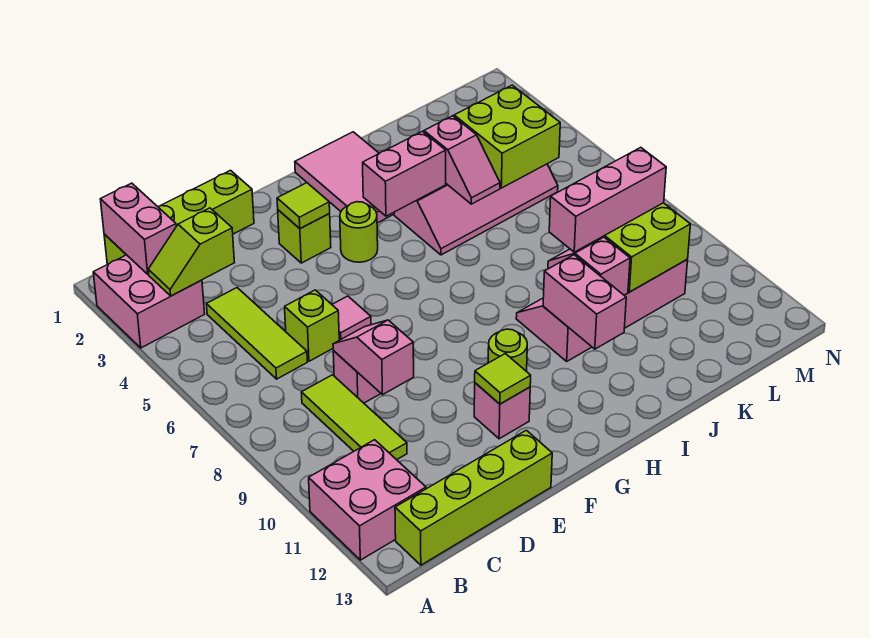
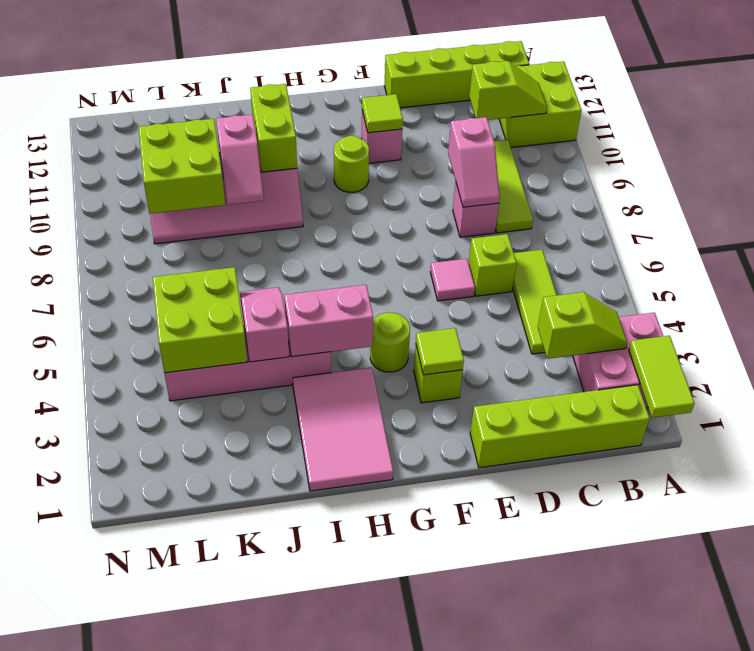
none -> lime 1x2 tile [629,336,694,418]
pink 2x2 brick [309,440,426,560] -> lime 2x2 brick [499,61,582,148]
pink 1x2 brick [100,183,176,274] -> none
none -> lime 1x2 slope [469,61,547,120]
pink 1x2 brick [543,255,626,349] -> lime 1x2 brick [250,84,297,172]
pink 1x3 brick [549,147,666,252] -> none

